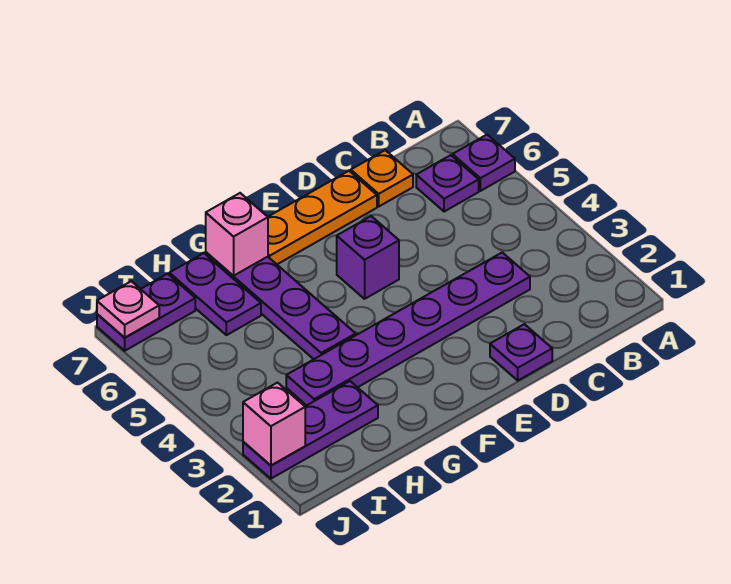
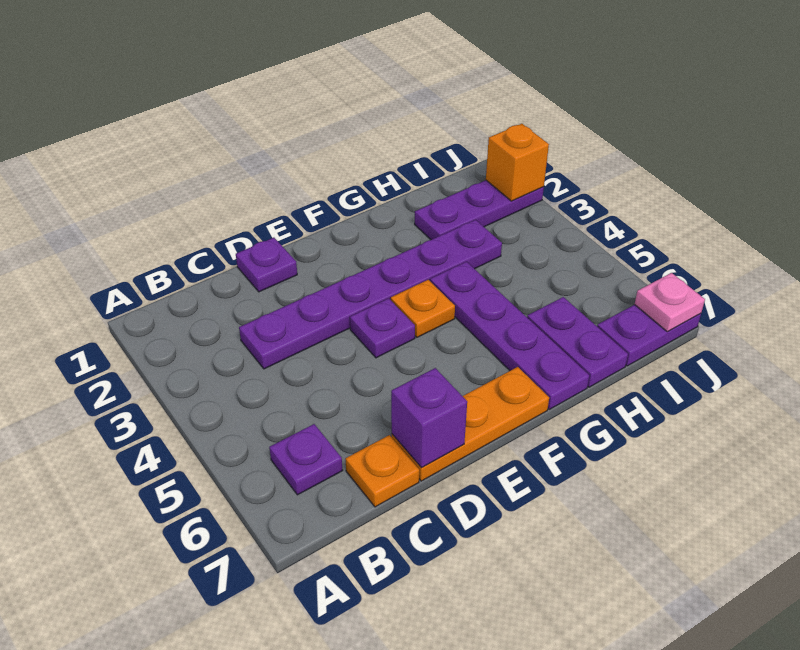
purple 1x1 plate [453,135,515,191] -> purple 1x1 plate moved to [350,298,415,358]
purple 1x1 brick [337,216,399,299] -> purple 1x1 brick moved to [391,368,467,467]
none -> orange 1x1 plate [391,280,455,337]
pink 1x1 brick [206,193,268,276] -> none
pink 1x1 brick [243,383,305,465] -> orange 1x1 brick [486,124,549,201]

